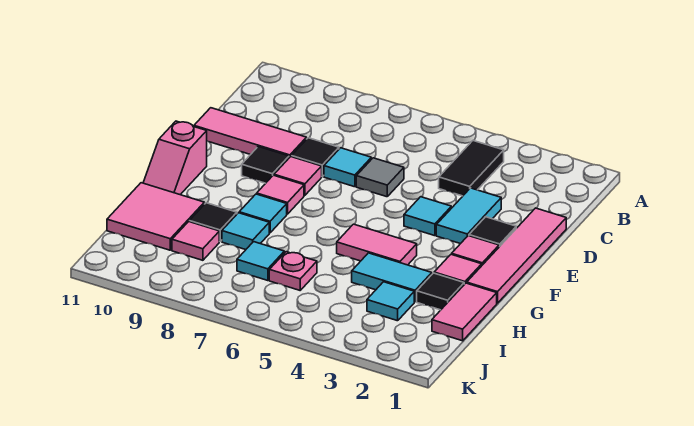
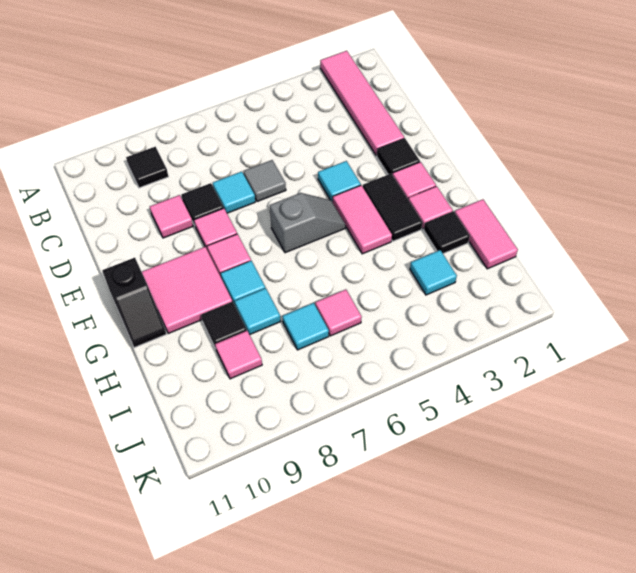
black 1x2 tile [439,141,504,196] -> black 1x2 tile moved to [363,174,423,241]
pink 1x4 tile [467,208,566,303] -> pink 1x4 tile moved to [320,51,404,155]
cyan 1x2 tile [436,188,501,244] -> none
pink 1x3 tile [194,108,306,158] -> pink 1x1 tile [150,195,193,238]
black 1x1 tile [242,147,289,183] -> black 1x1 tile moved to [126,147,168,188]
none -> grey 1x2 slope [270,193,345,253]
pink 1x2 slope [143,121,207,195] -> black 1x2 slope [102,258,166,348]
pink 1x2 tile [337,224,417,265] -> pink 1x2 tile turned to [333,185,392,254]
cyan 1x2 tile [352,253,432,302] -> none
pink 2x2 tile [107,183,204,250] -> pink 2x2 tile moved to [142,247,232,334]
pink 1x1 plate [269,252,317,290] -> pink 1x1 tile [315,289,362,336]

